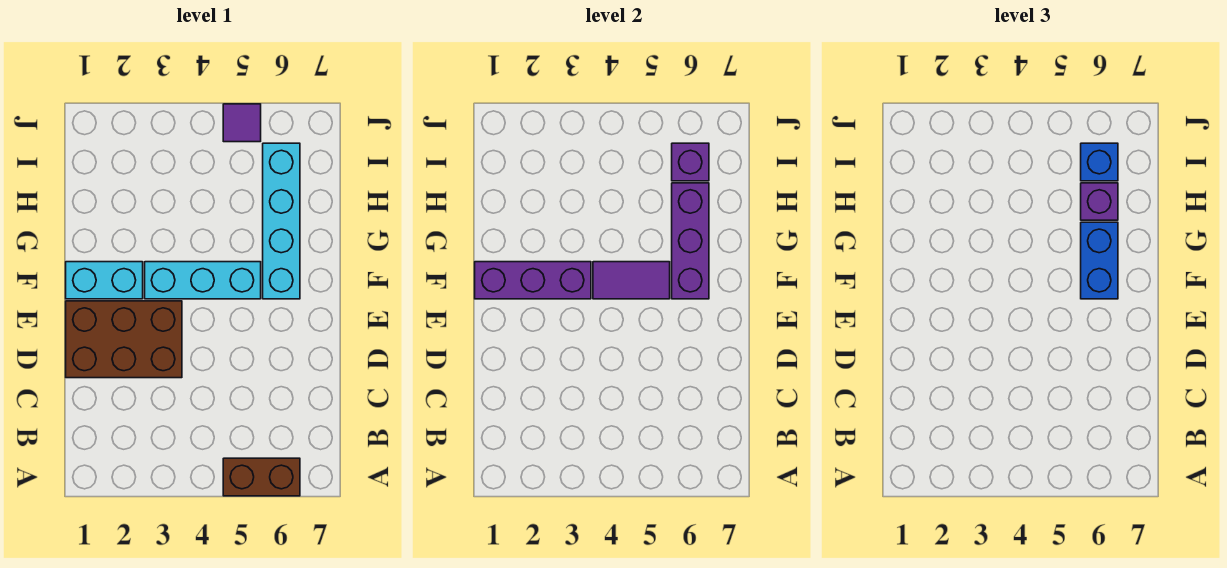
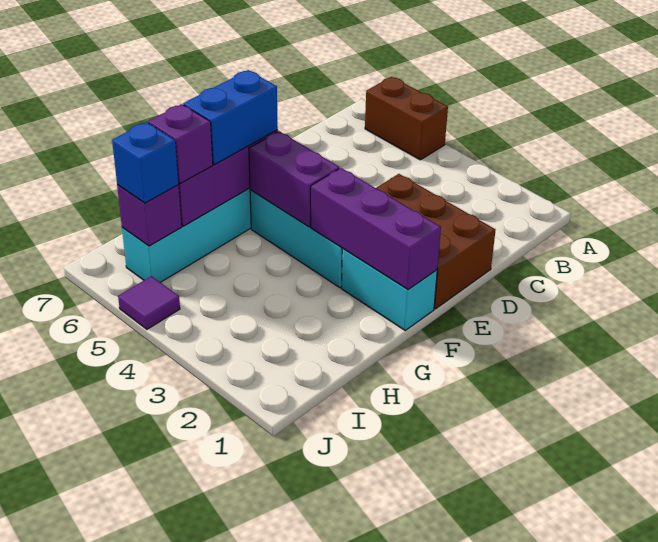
purple 1x2 tile [593,262,670,299] -> purple 1x2 brick [249,131,340,227]

